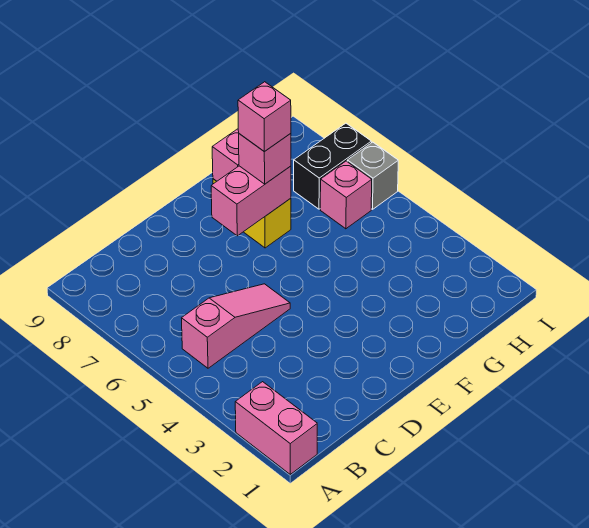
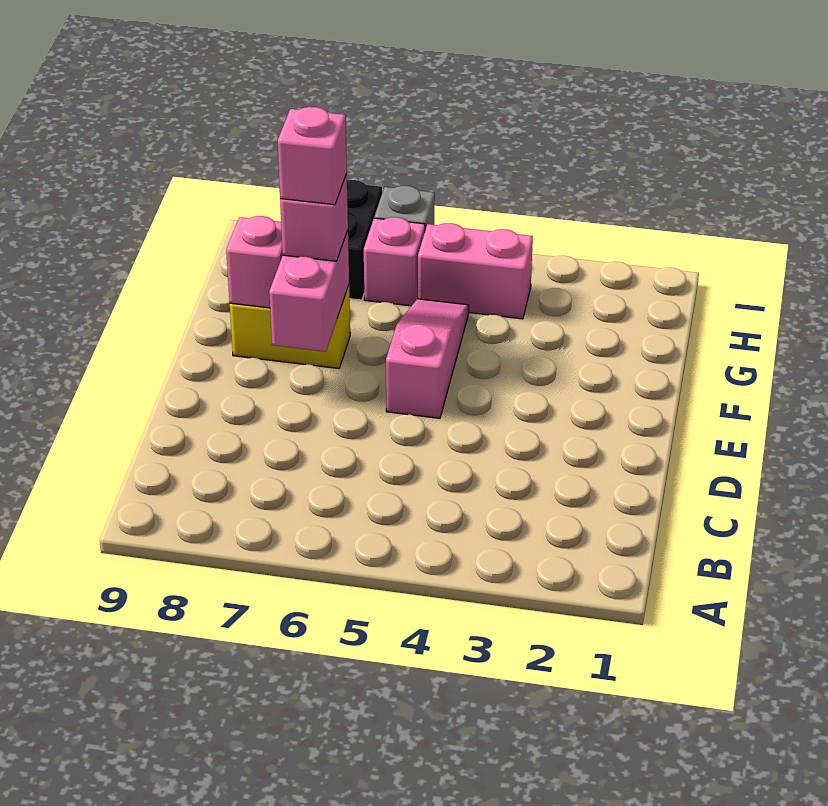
pink 1x2 brick [235,382,317,474] -> pink 1x2 brick moved to [418,223,533,319]
pink 1x3 slope [182,284,290,368] -> pink 1x3 slope moved to [386,299,469,418]

